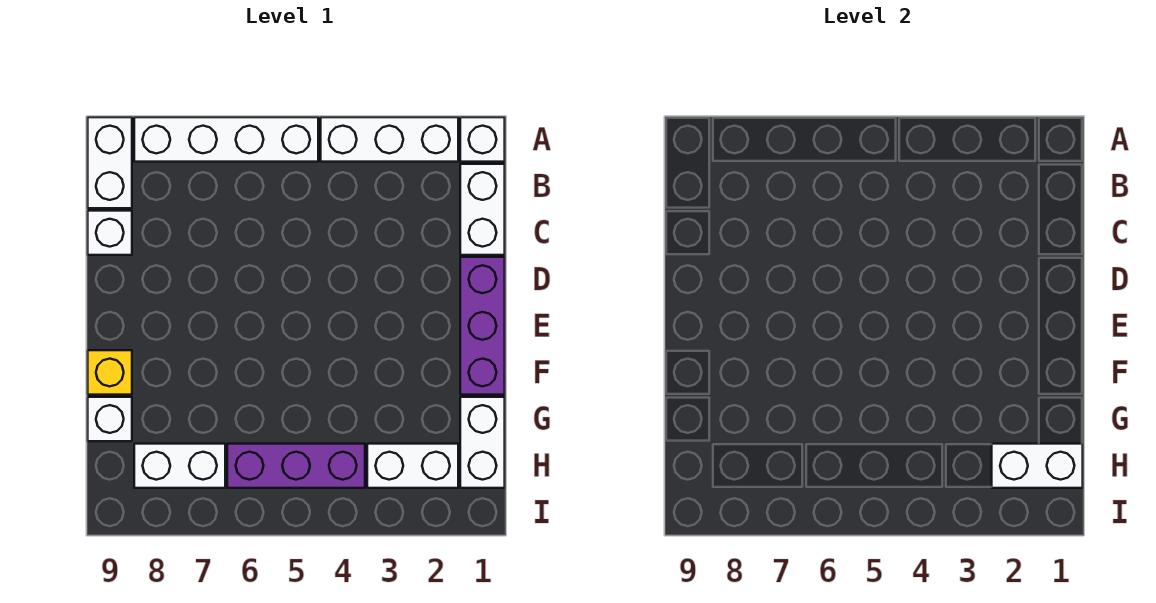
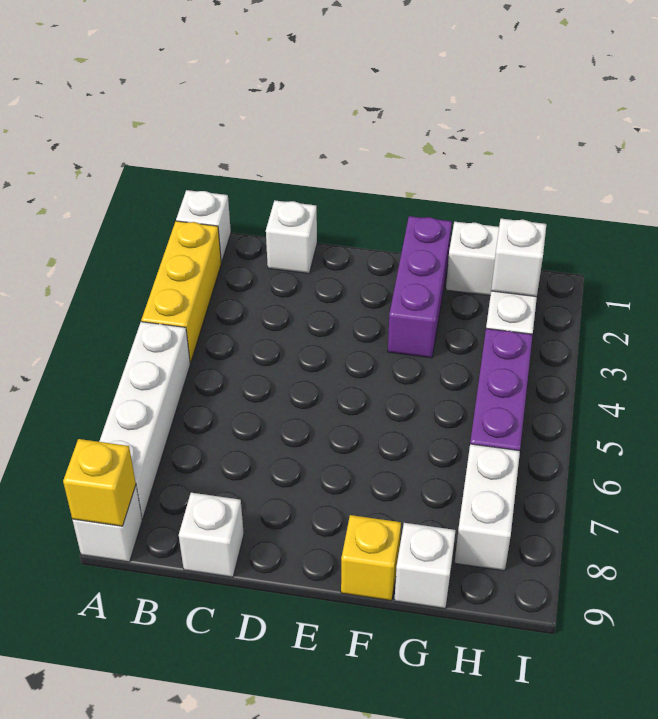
white 1x3 brick [321,117,458,162] -> yellow 1x3 brick [141,221,222,363]
white 1x2 brick [88,117,132,208] -> white 1x1 brick [72,486,142,562]
none -> yellow 1x1 brick [63,439,136,526]
white 1x2 brick [460,164,505,255] -> white 1x1 brick [266,200,317,273]
purple 1x3 brick [460,257,505,395] -> purple 1x3 brick turned to [388,216,452,358]
white 1x2 brick [992,444,1083,488] -> white 1x1 brick [491,219,546,297]

